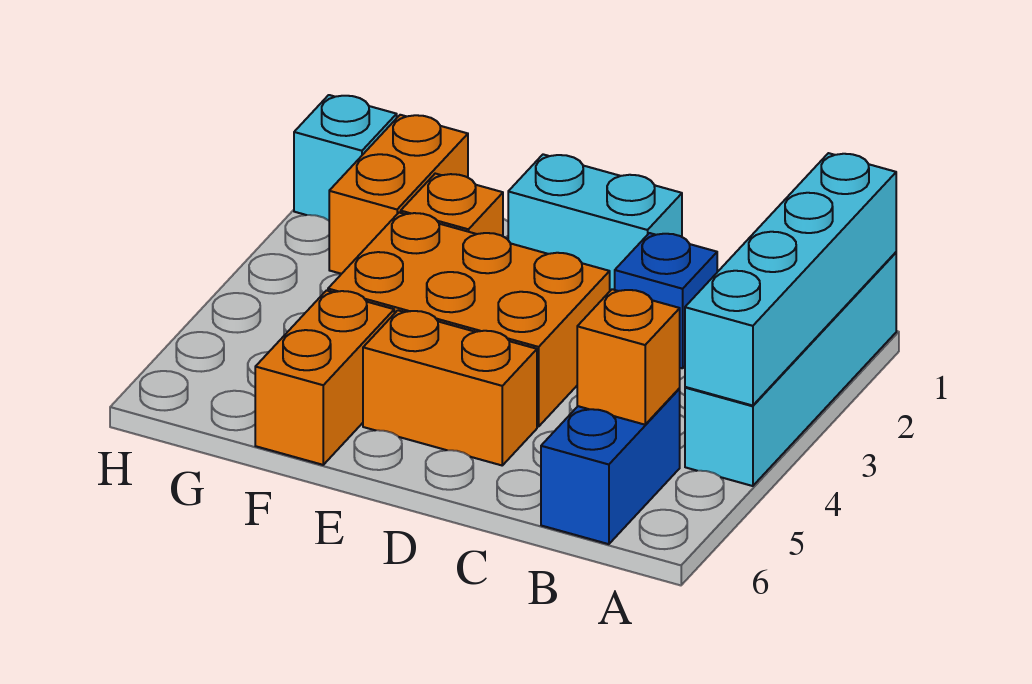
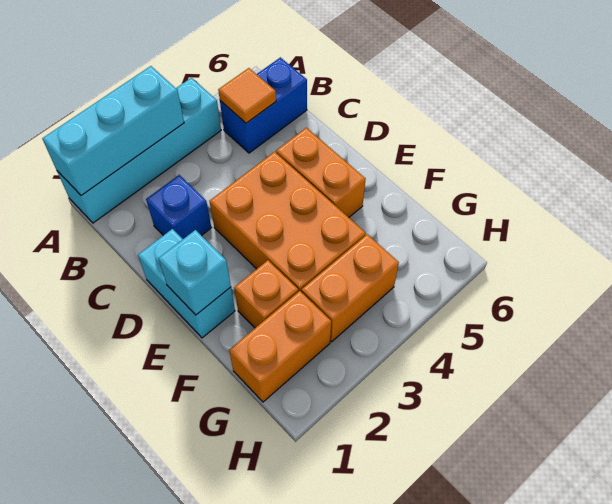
cyan 1x4 brick [685,153,896,406] -> cyan 1x3 brick [42,66,184,195]
orange 1x1 brick [577,289,680,425] -> orange 1x1 tile [218,68,276,123]
orange 1x2 brick [255,291,394,465] -> orange 1x2 brick moved to [302,234,399,342]
cyan 1x1 brick [294,95,397,220] -> cyan 1x1 brick moved to [159,230,231,315]

